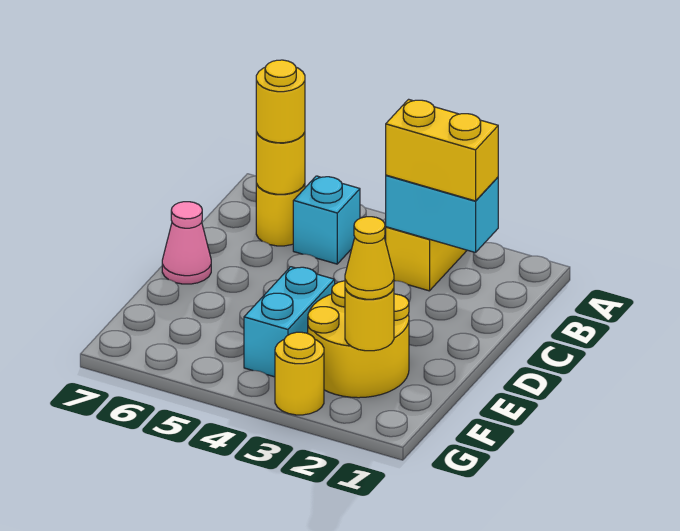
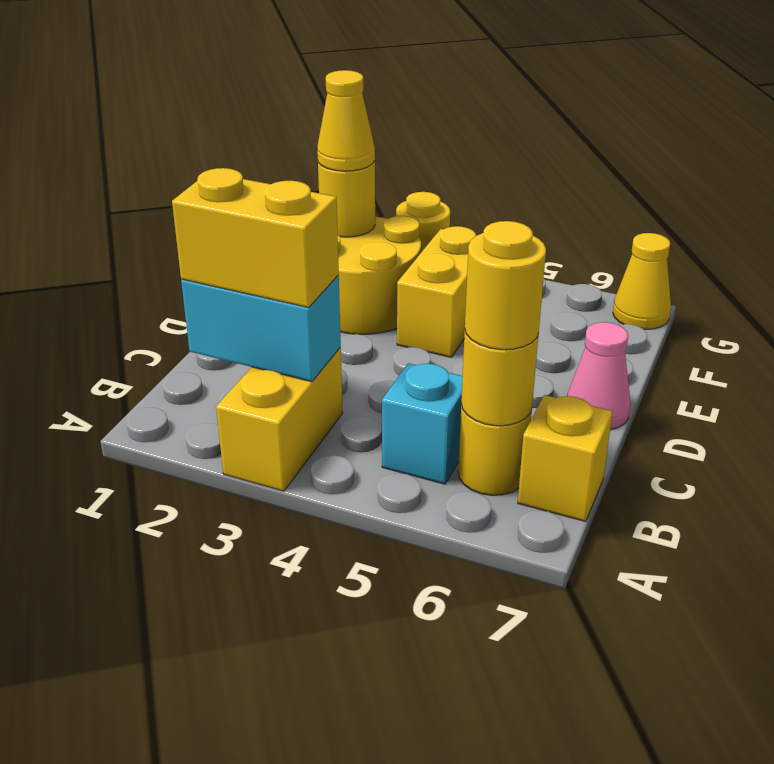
none -> yellow 1x1 brick [518,395,613,521]
cyan 1x2 brick [244,267,335,377] -> yellow 1x2 brick [397,226,476,357]
none -> yellow 1x1 cone [613,233,671,329]

